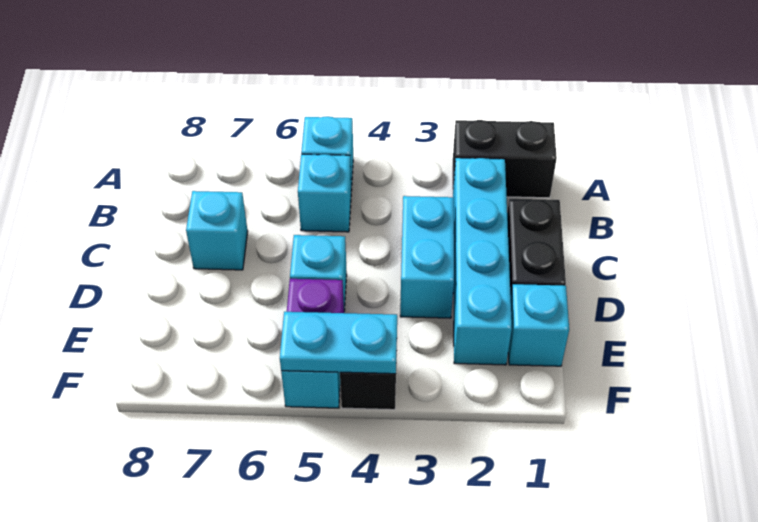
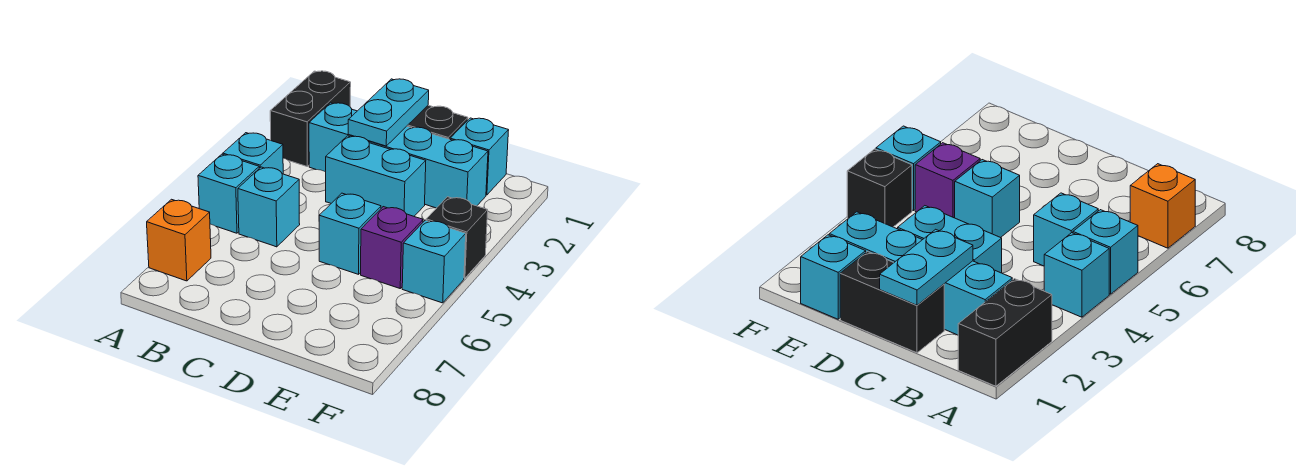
none -> orange 1x1 brick [147,199,211,281]
cyan 1x1 brick [186,191,248,270] -> cyan 1x1 brick moved to [223,133,283,174]
cyan 1x2 plate [280,312,397,374] -> cyan 1x2 plate moved to [348,79,429,146]

